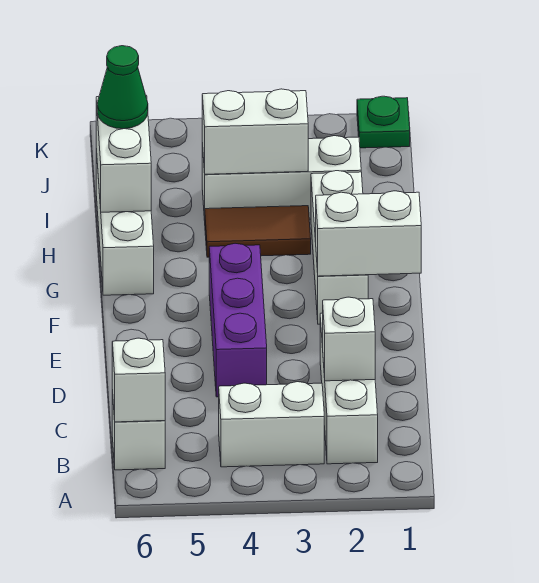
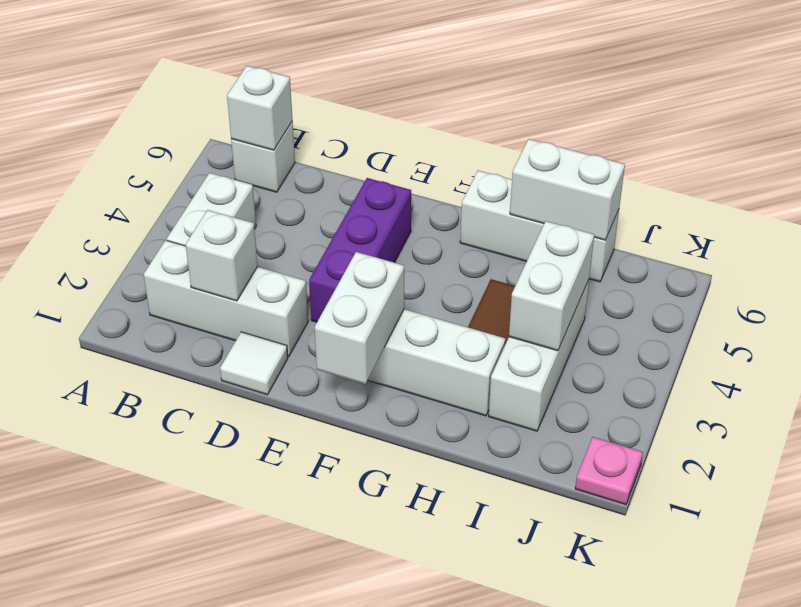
none -> white 1x1 tile [220,332,288,395]
purple 1x3 brick [209,243,267,397] -> purple 1x3 brick turned to [309,178,411,322]
green 1x1 cone [97,46,148,129] -> none
green 1x1 plate [357,96,410,148] -> pink 1x1 plate [575,437,643,505]

